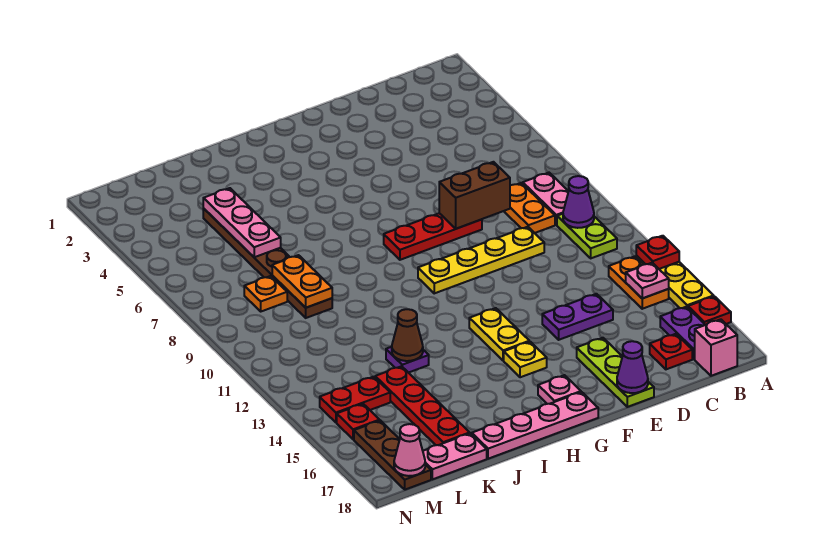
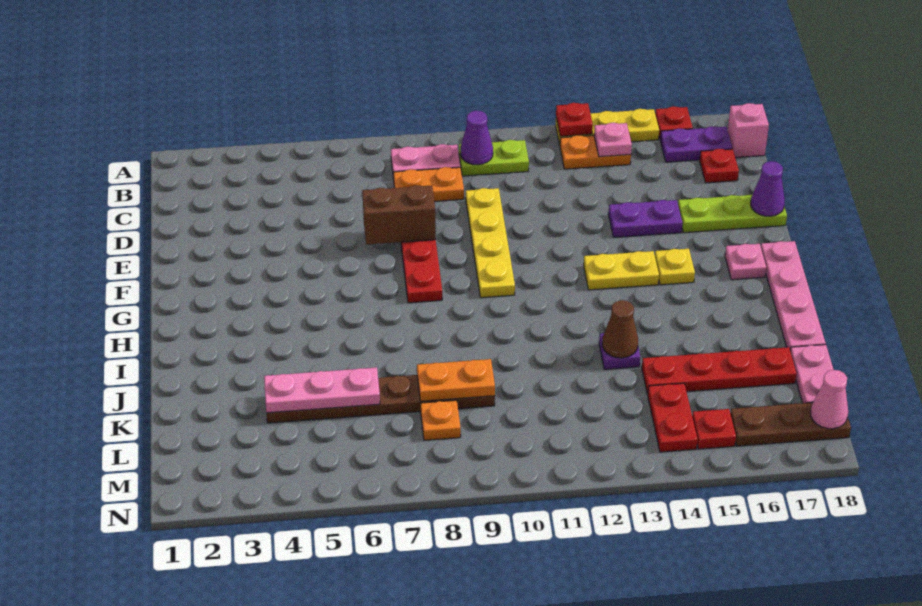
brown 1x2 brick [439,162,510,229] -> brown 1x2 brick turned to [362,185,436,244]
purple 1x2 plate [542,294,613,340] -> purple 1x2 plate turned to [608,200,682,237]

